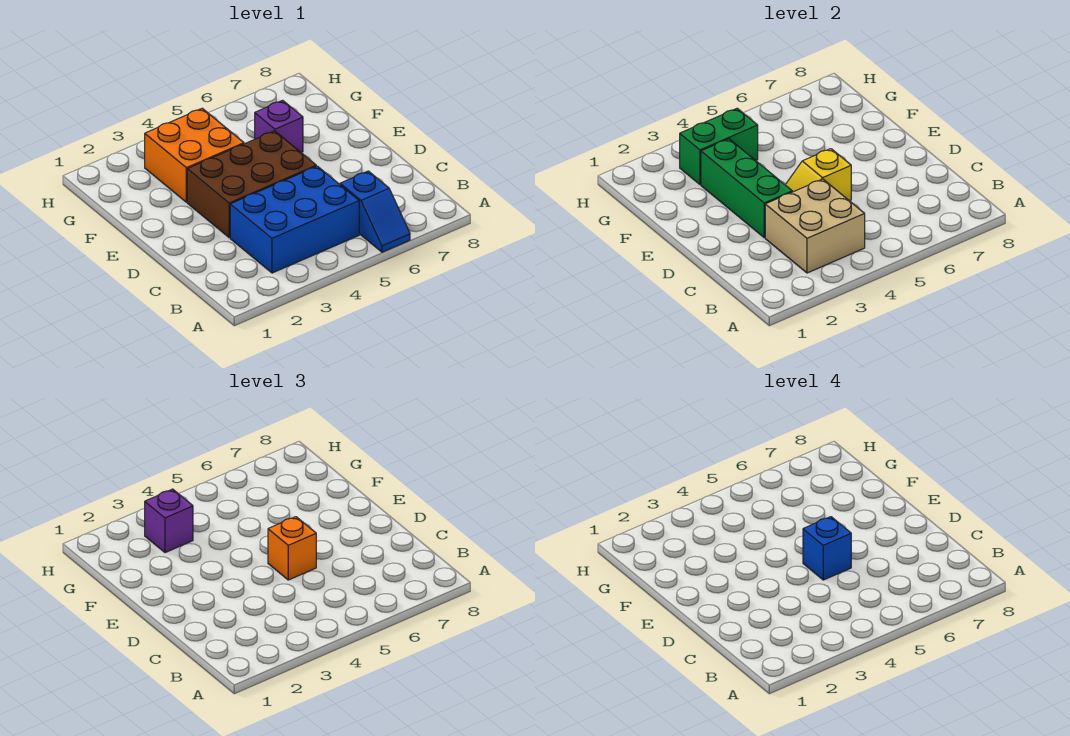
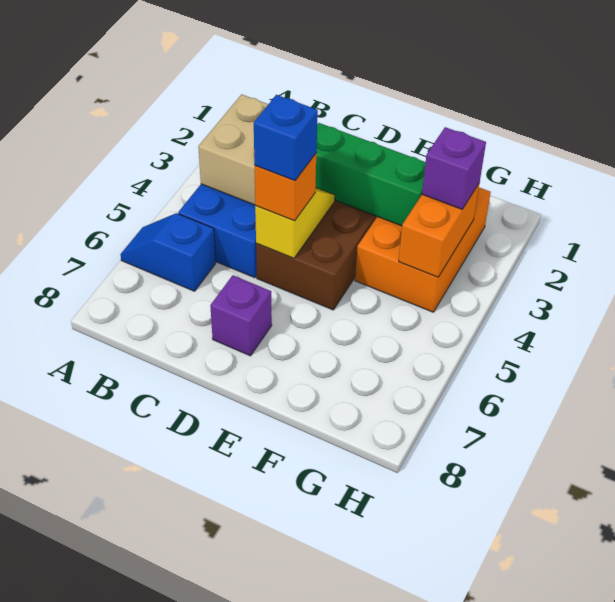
orange 2x2 brick [144,108,244,202] -> orange 2x3 brick [355,188,491,312]
purple 1x1 brick [255,100,303,153] -> purple 1x1 brick moved to [210,275,272,356]
green 1x2 brick [679,108,758,185] -> orange 1x2 brick [399,184,479,277]

